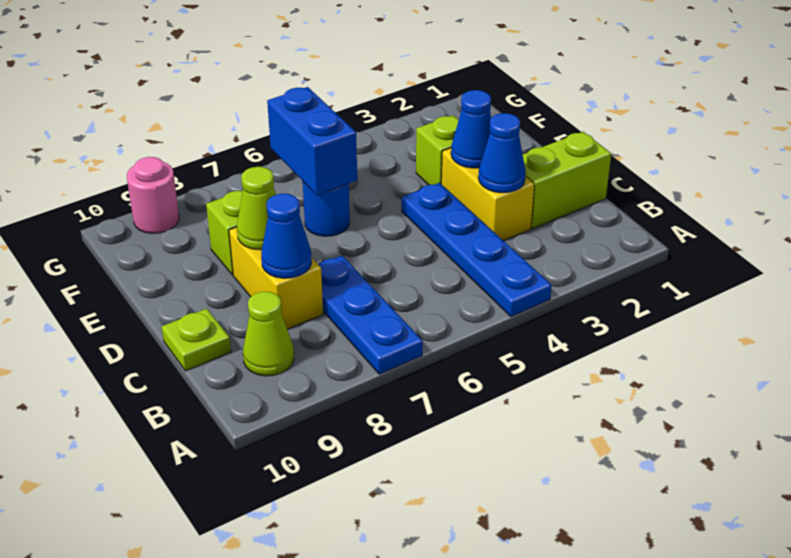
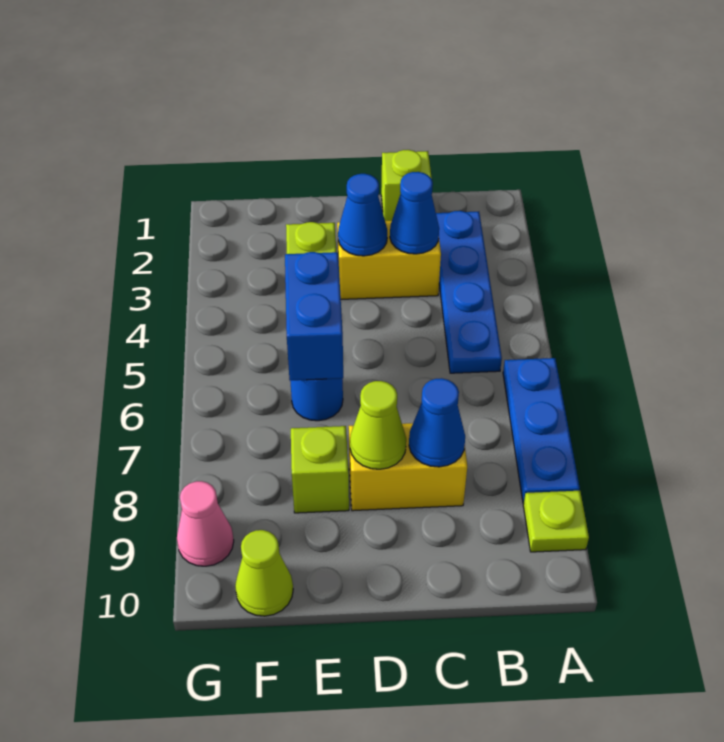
blue 1x4 plate [402,183,552,317] -> blue 1x4 plate turned to [436,211,502,373]
blue 1x3 plate [319,256,423,374] -> blue 1x3 plate turned to [503,358,580,503]
lime 1x1 cone [243,292,294,376] -> lime 1x1 cone moved to [235,530,293,616]
lime 1x2 brick [523,132,611,228] -> lime 1x1 brick [381,150,432,221]
lime 1x1 plate [162,309,231,371] -> lime 1x1 plate moved to [523,491,589,552]
blue 1x2 brick [267,87,357,195] -> blue 1x2 brick turned to [285,252,343,380]
pink 1x1 round brick [127,157,179,234] -> pink 1x1 cone [177,481,234,566]

